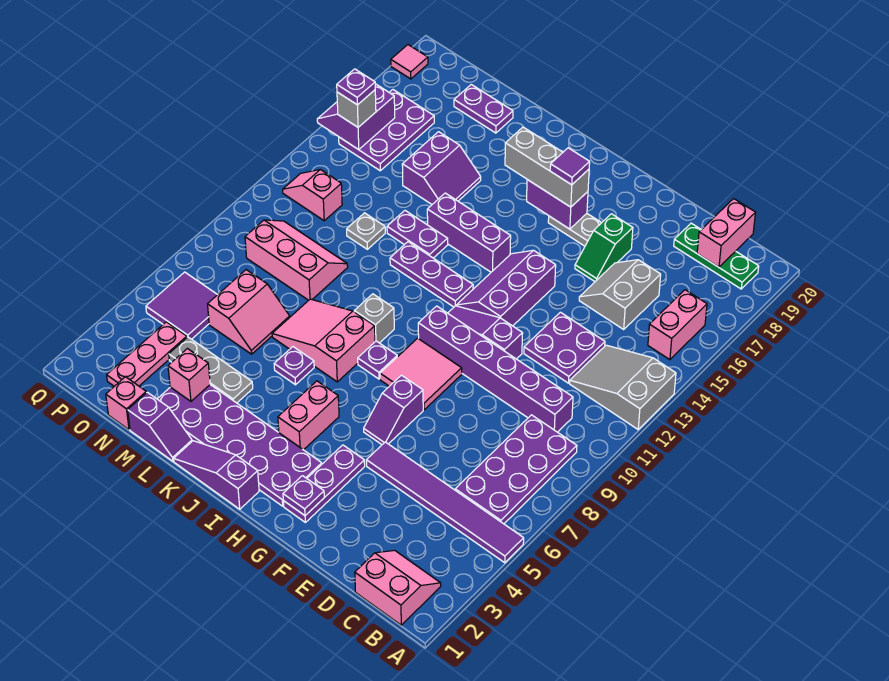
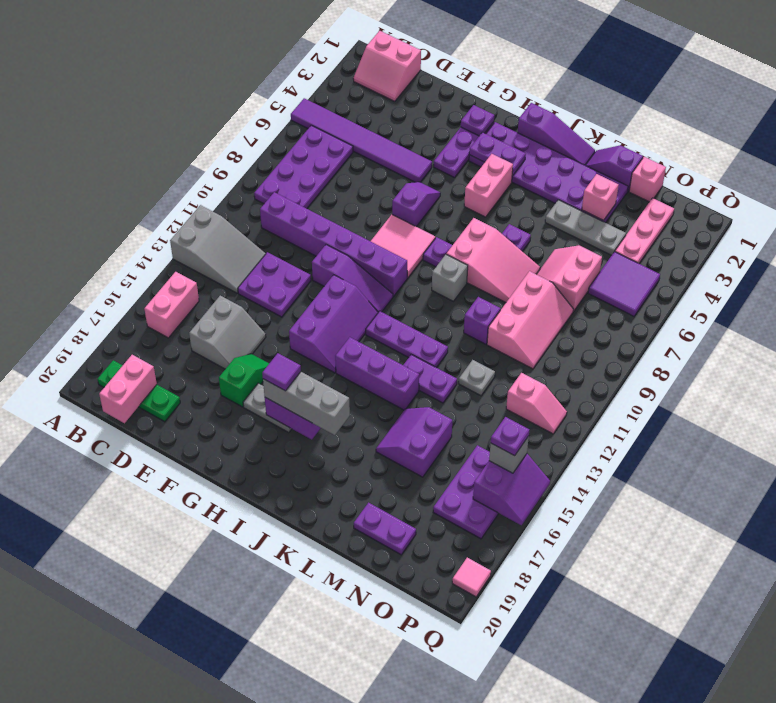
none -> purple 1x2 plate [469,132,526,176]
none -> purple 1x1 brick [464,297,501,344]
pink 2x3 slope [245,220,348,300] -> pink 2x3 slope turned to [487,271,573,369]

